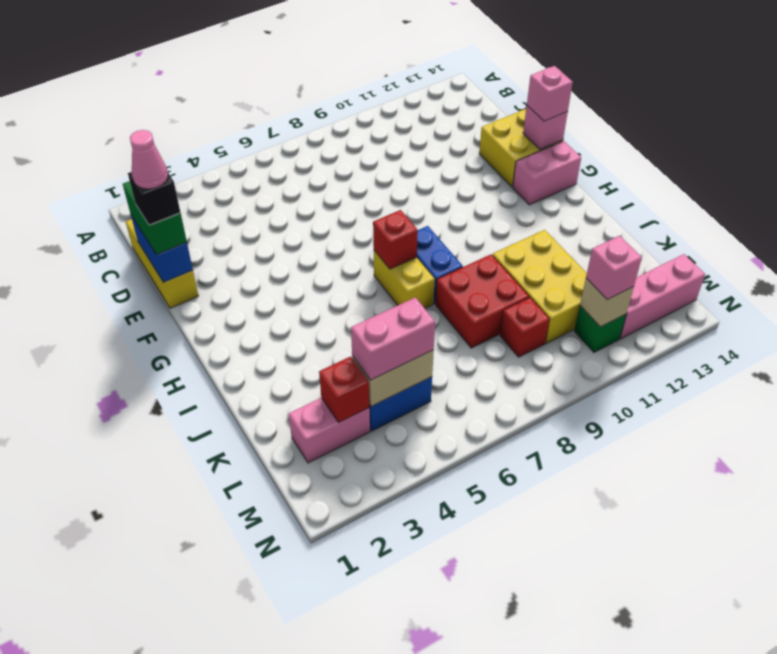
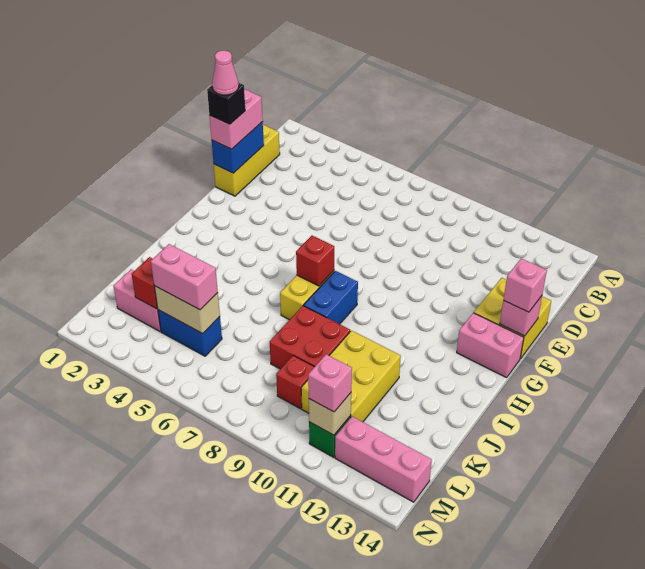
green 1x2 brick [123,181,187,255] -> pink 1x2 brick [209,89,263,149]

